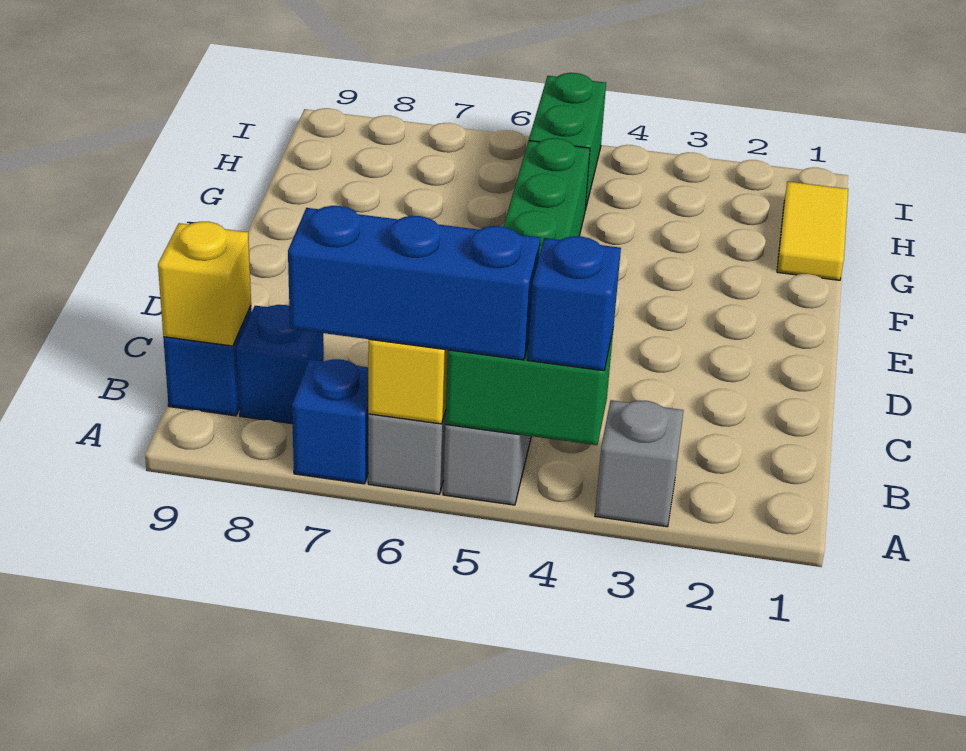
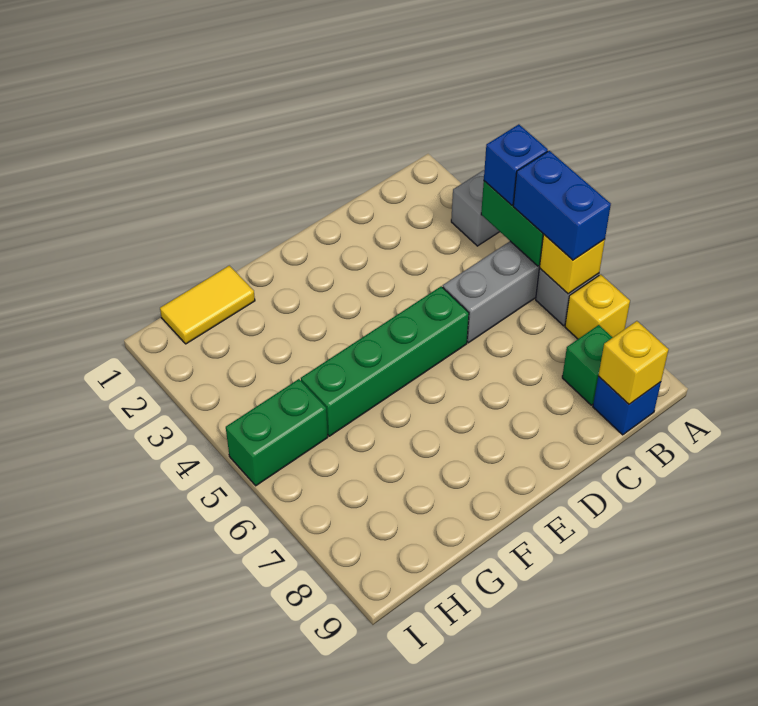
blue 1x3 brick [288,206,540,360] -> blue 1x2 brick [513,151,611,260]
blue 1x1 brick [292,359,369,484] -> yellow 1x1 brick [565,275,630,339]
blue 1x1 brick [237,305,324,424] -> green 1x1 brick [562,325,613,405]

